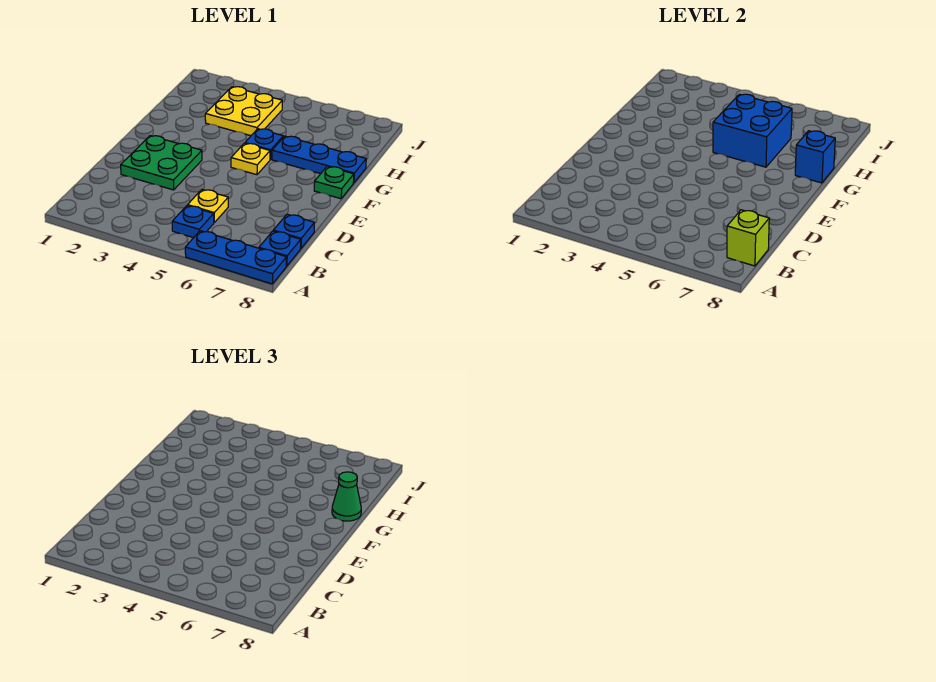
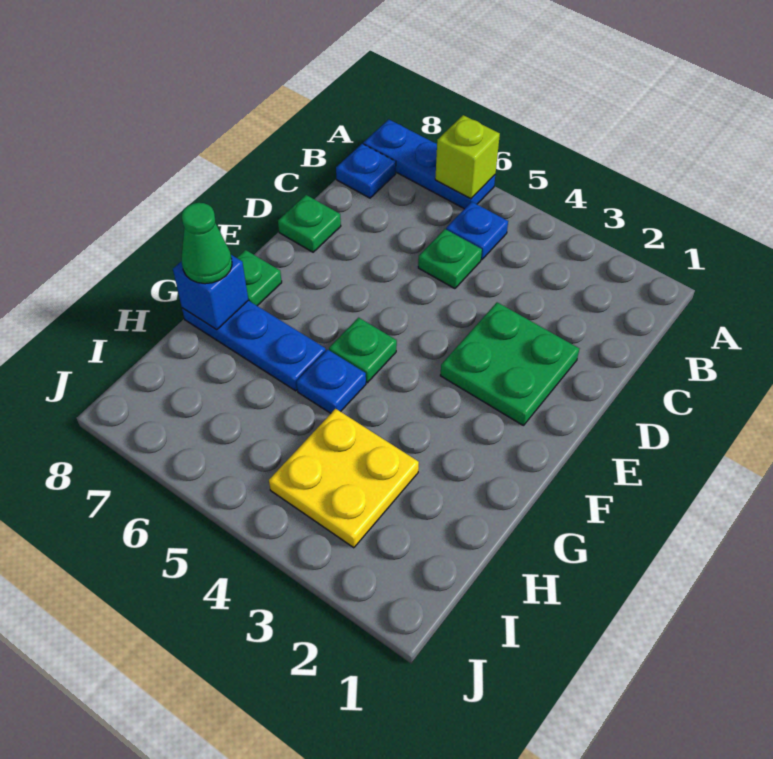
lime 1x1 brick [727,210,769,266] -> lime 1x1 brick moved to [435,115,500,199]
yellow 1x1 plate [188,190,228,222] -> green 1x1 plate [418,229,482,289]
blue 1x1 plate [273,214,314,248] -> none
none -> green 1x1 plate [278,195,341,252]
yellow 1x1 plate [231,143,270,175] -> green 1x1 plate [329,318,397,383]
blue 2x2 brick [713,94,792,167] -> none

